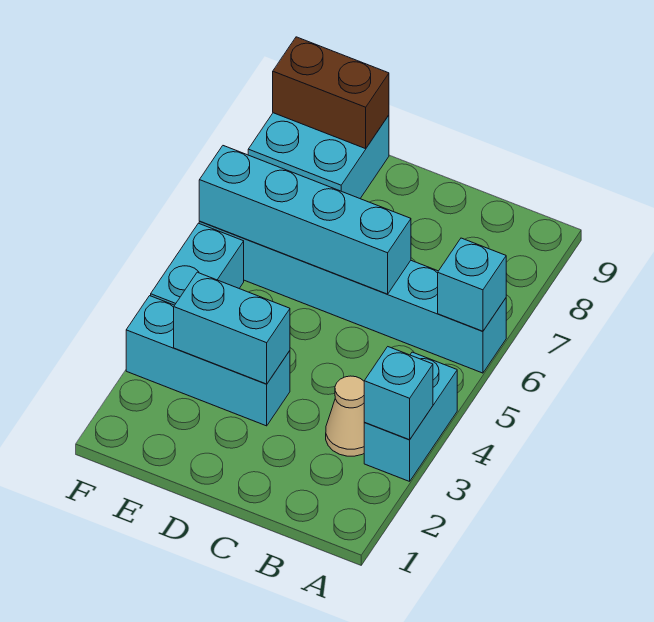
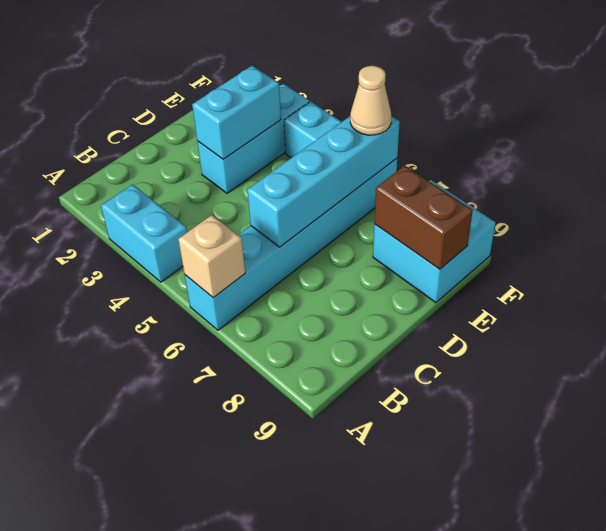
cyan 1x1 brick [364,347,433,440] -> none
cyan 1x1 brick [438,238,506,331] -> tan 1x1 brick [178,215,245,298]
tan 1x1 cone [326,376,365,456] -> tan 1x1 cone moved to [350,66,391,135]
brown 1x2 brick [273,37,389,149] -> brown 1x2 brick turned to [374,165,473,269]

